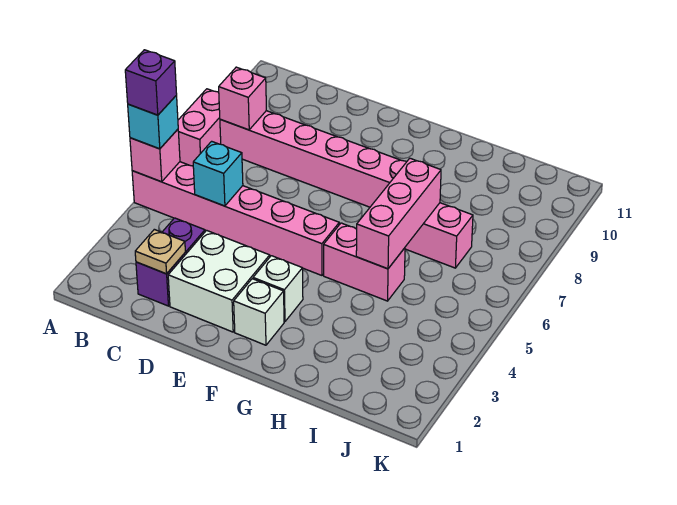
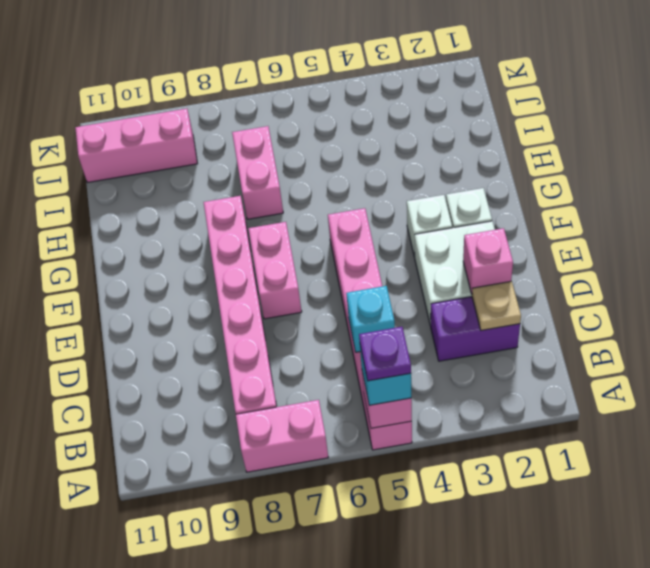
purple 1x1 brick [125,50,177,115] -> purple 1x1 plate [359,327,411,381]
pink 1x1 brick [219,67,266,130] -> pink 1x1 brick moved to [463,228,513,294]
pink 1x2 brick [324,223,405,301] -> pink 1x2 brick moved to [248,222,302,319]
pink 1x3 brick [356,158,441,269] -> pink 1x3 brick moved to [75,109,198,183]

